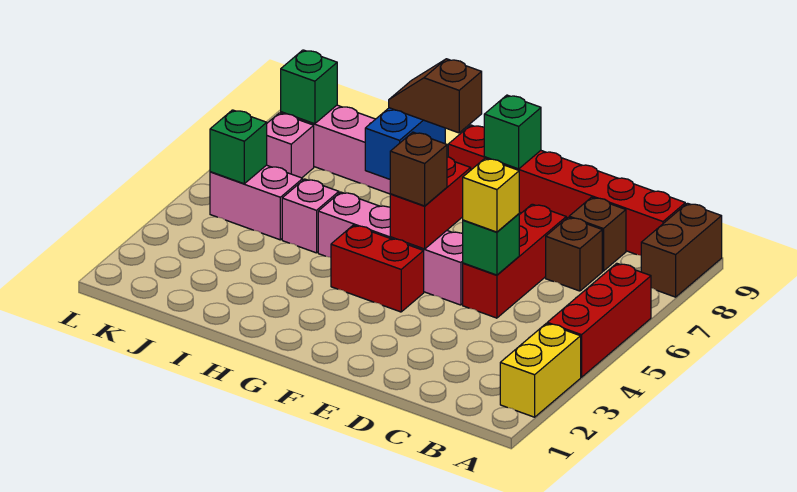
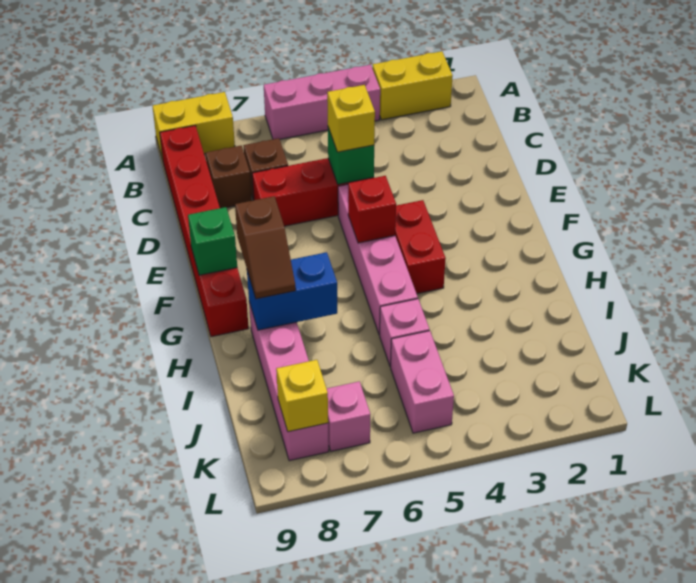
red 1x3 brick [547,263,651,377] -> pink 1x3 brick [264,65,380,139]
brown 1x2 brick [641,203,722,297] -> yellow 1x2 brick [153,92,235,160]
red 1x2 brick [390,157,471,249] -> red 1x1 brick [348,176,396,243]
brown 1x1 brick [390,132,447,206] -> none
green 1x1 brick [210,110,267,184] -> none
green 1x1 brick [281,50,337,124] -> yellow 1x1 brick [276,360,328,432]

